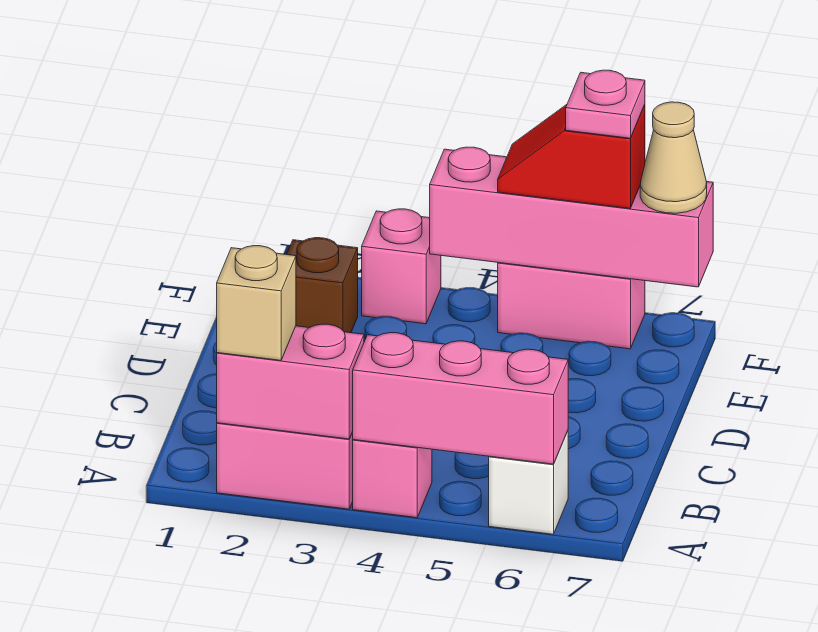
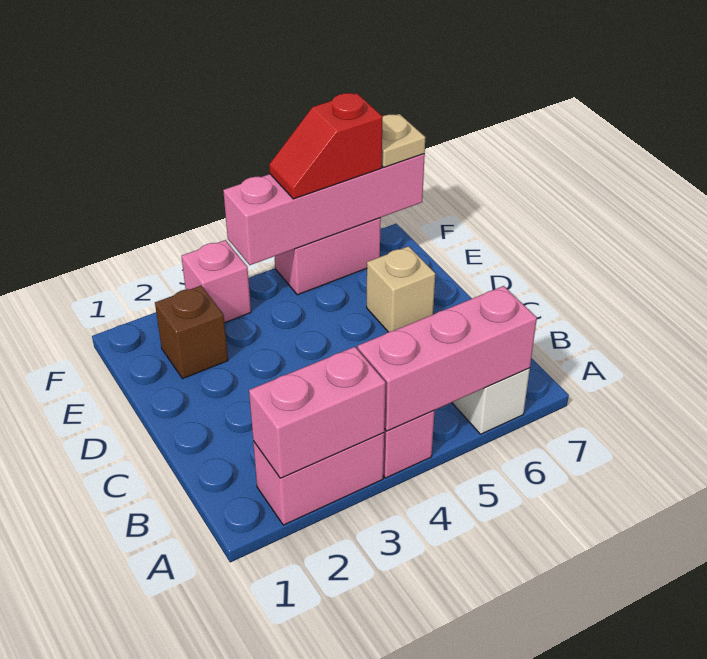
tan 1x1 brick [217,246,296,360] -> tan 1x1 brick moved to [367,246,435,332]
pink 1x1 plate [566,70,645,138] -> none
tan 1x1 cone [640,102,707,213] -> tan 1x1 plate [382,114,425,167]

